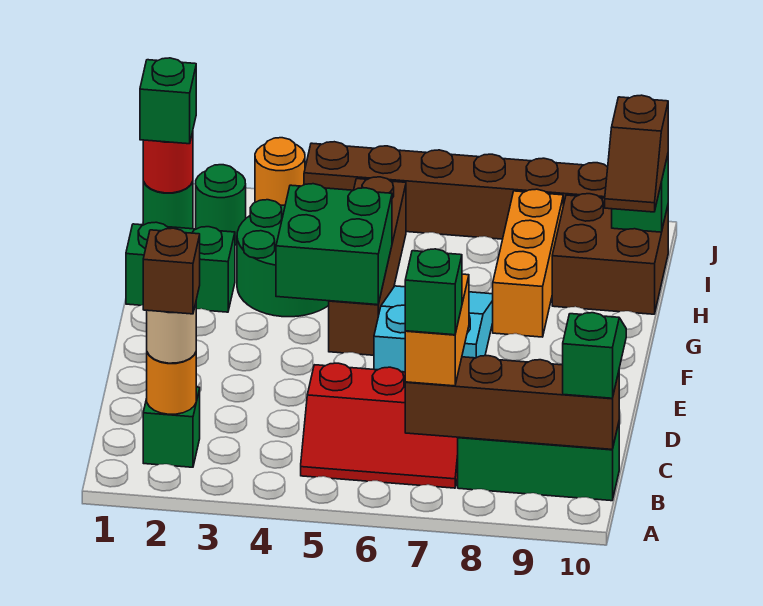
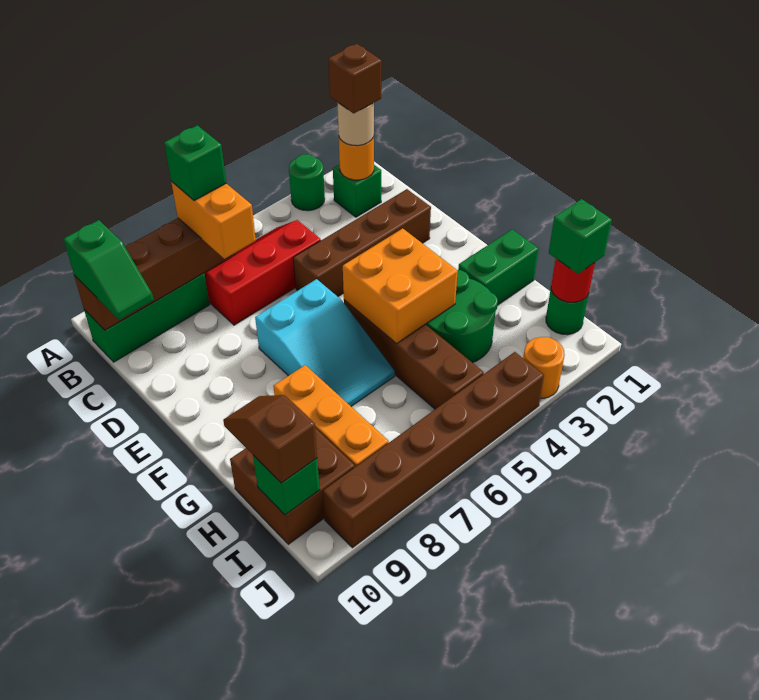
none -> brown 1x4 brick [293,189,431,297]
green 2x2 brick [276,184,392,305] -> orange 2x2 brick [343,228,458,344]
green 1x1 round brick [196,165,246,245] -> green 1x1 round brick moved to [289,154,325,211]

